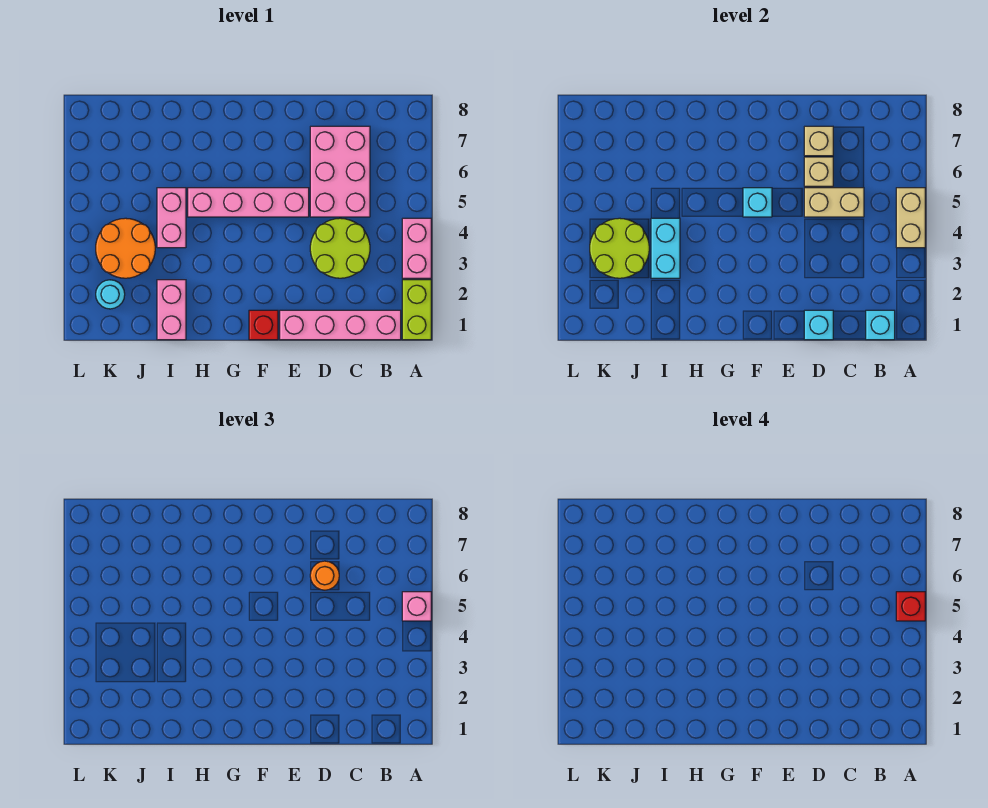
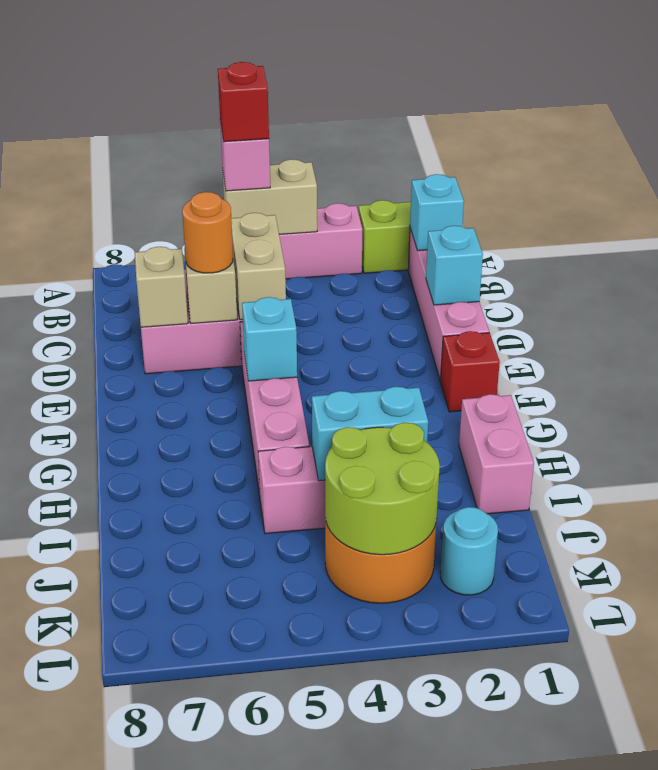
lime 2x2 round brick [310,218,370,278] -> none
pink 1x2 brick [157,280,186,340] -> pink 1x2 brick turned to [459,394,534,514]

